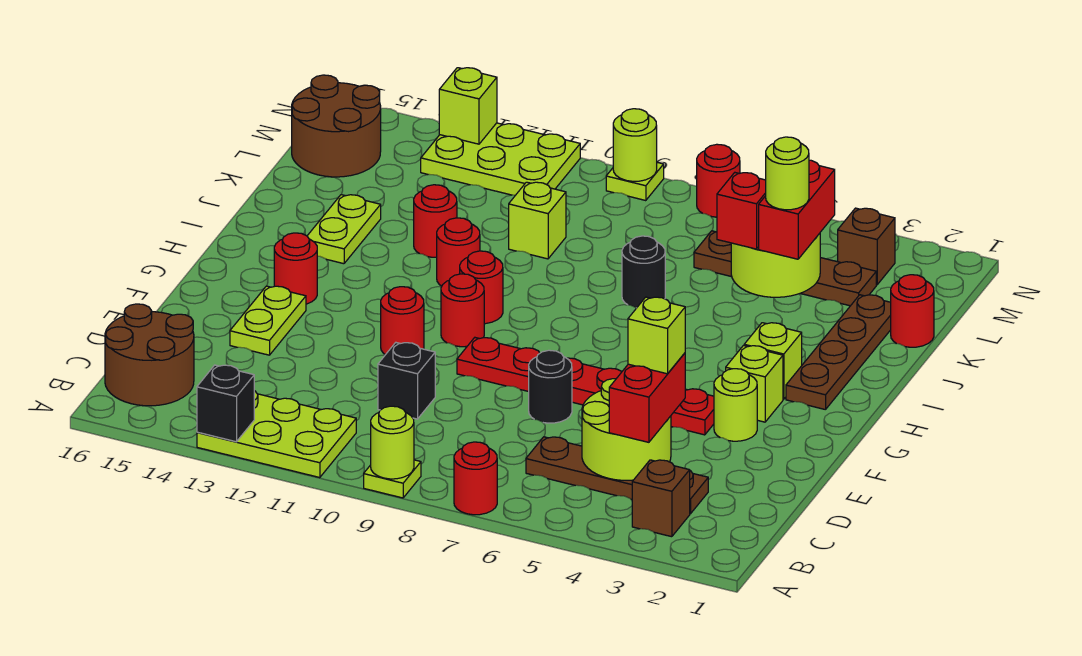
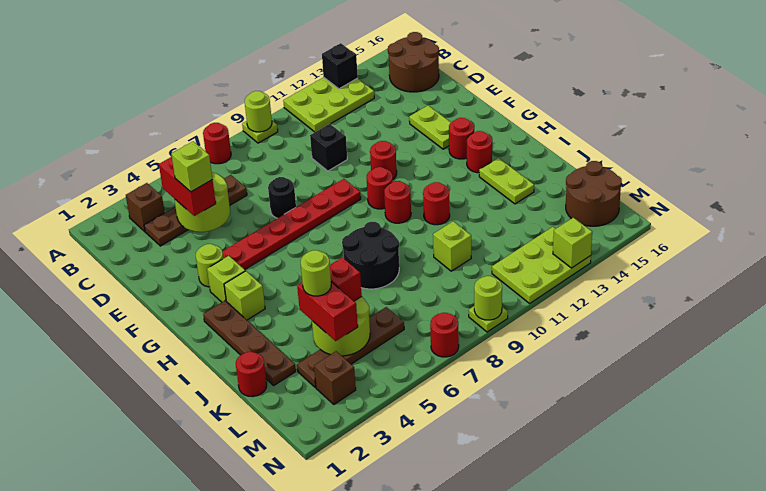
black 1x1 round brick [622,236,665,308] -> black 2x2 round brick [342,222,399,289]
red 1x1 round brick [414,185,457,257] -> red 1x1 round brick moved to [467,131,492,173]

